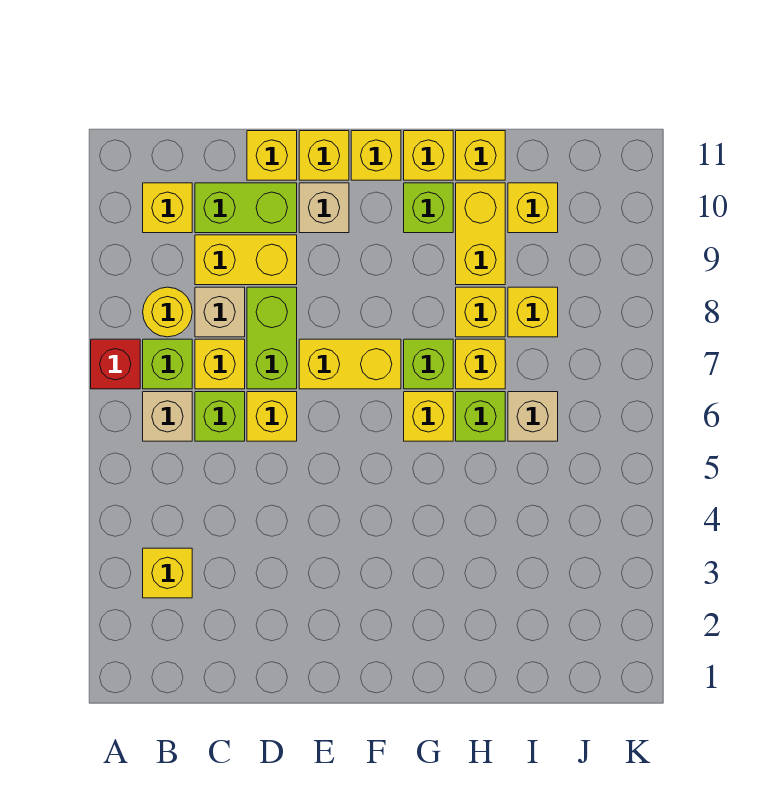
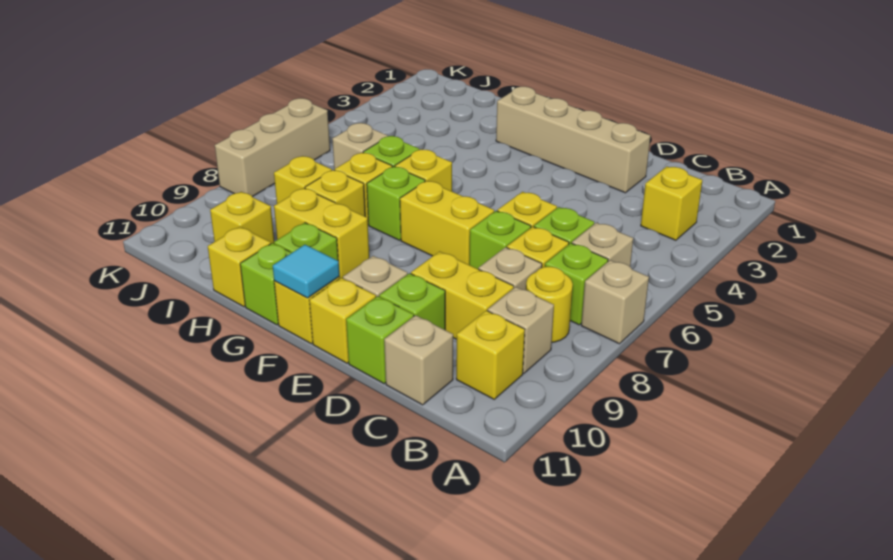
red 1x1 brick [91,339,140,389] -> tan 1x1 brick [581,260,649,344]
none -> tan 1x1 brick [488,287,554,373]
lime 1x2 brick [195,183,297,233] -> lime 1x1 brick [379,273,445,330]
none -> tan 1x1 brick [384,315,453,405]
none -> tan 1x4 brick [496,87,650,193]
lime 1x2 brick [247,287,297,389] -> lime 1x1 brick [469,211,531,269]
yellow 1x1 brick [247,131,297,180] -> lime 1x1 brick [346,296,414,384]
none -> cyan 1x1 tile [273,245,340,298]
yellow 1x1 brick [404,131,453,180] -> lime 1x1 brick [240,243,291,325]
yellow 1x2 brick [456,183,505,285] -> yellow 1x2 brick turned to [274,188,369,278]
none -> tan 1x3 brick [215,98,330,197]

